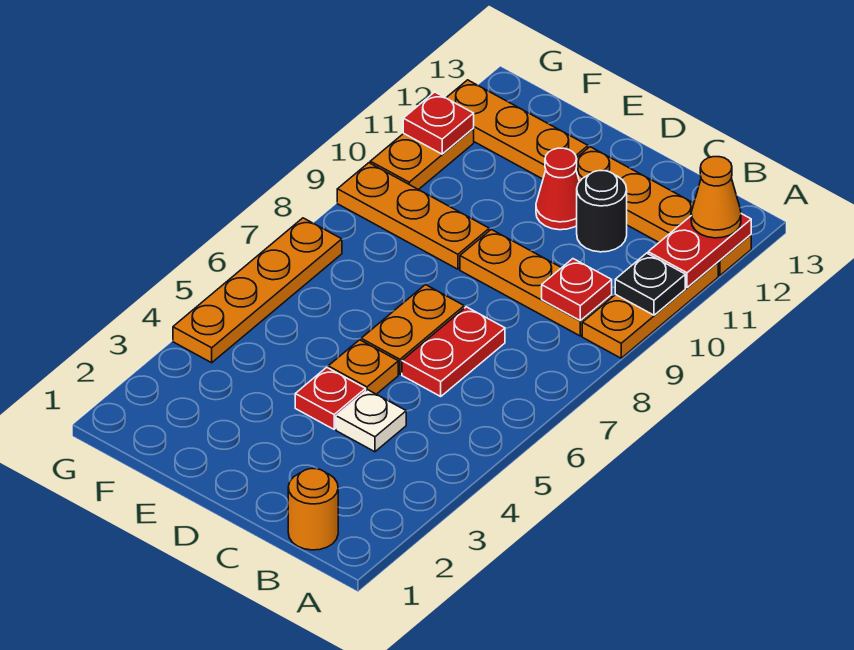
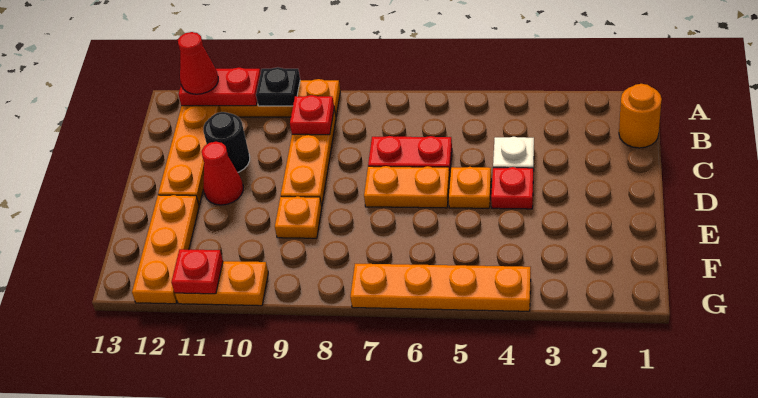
orange 1x1 cone [691,157,741,238] -> red 1x1 cone [178,32,218,94]
orange 1x3 plate [337,163,489,269] -> orange 1x1 plate [275,196,322,238]

